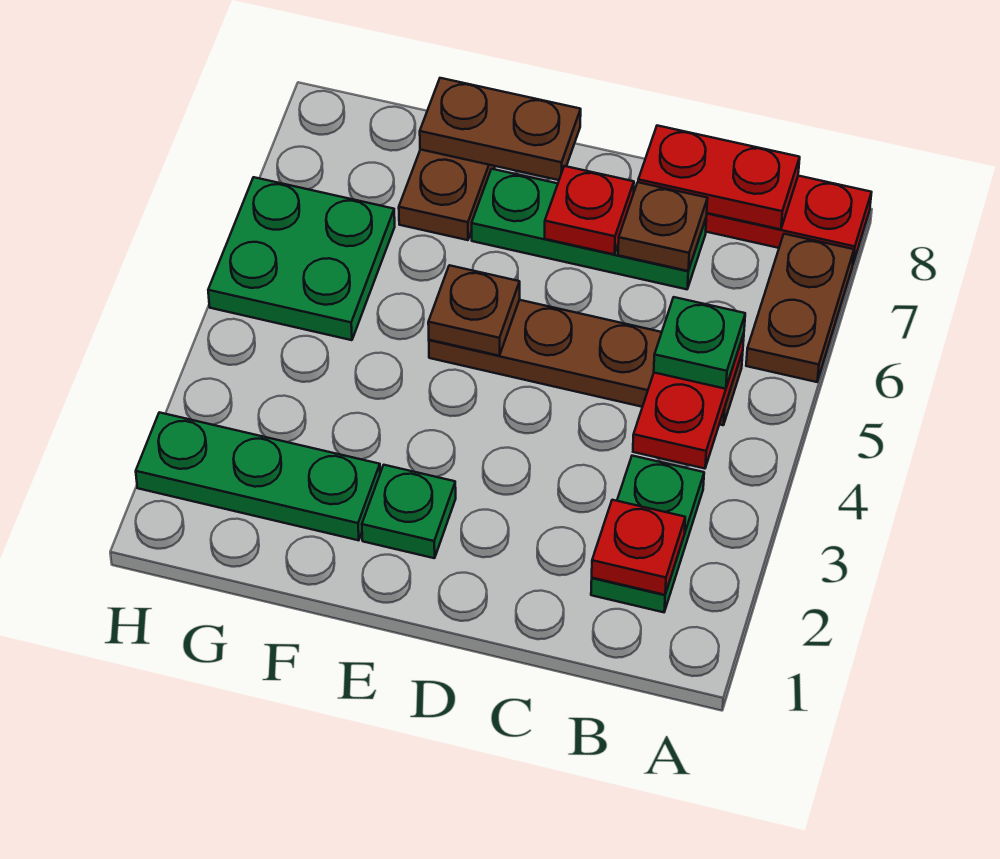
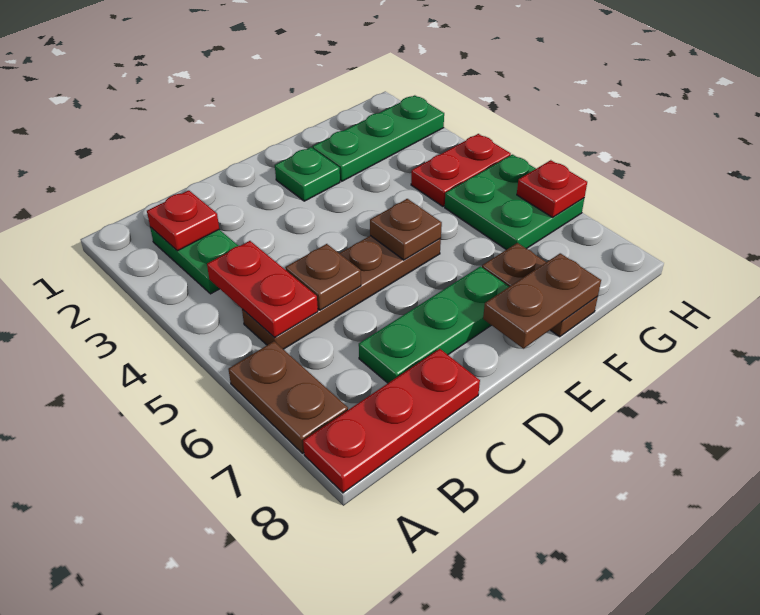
green 1x1 plate [654,297,745,389] -> none
red 1x2 plate [638,126,800,229] -> red 1x2 plate moved to [411,134,511,206]
brown 1x1 plate [618,182,707,271] -> brown 1x1 plate moved to [285,244,361,310]
red 1x1 plate [545,166,634,254] -> red 1x1 plate moved to [517,160,587,217]

